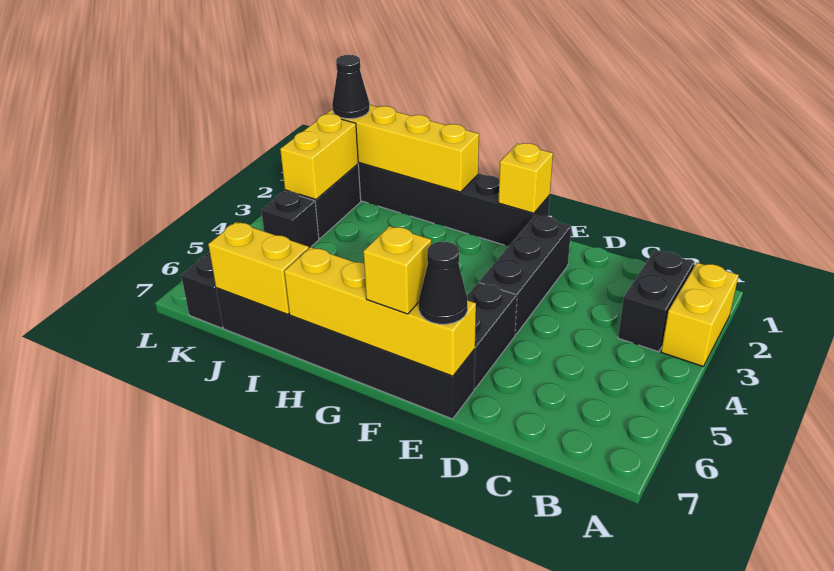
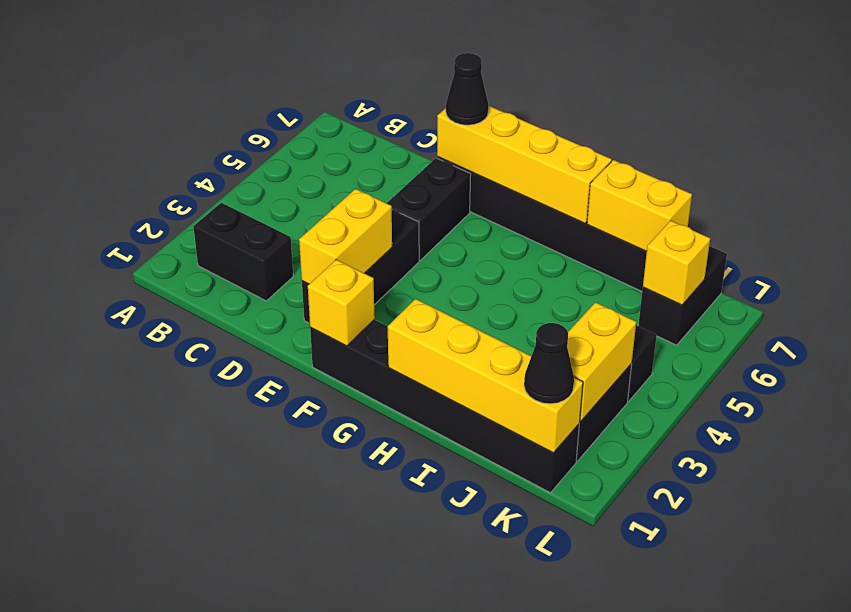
yellow 1x2 brick [661,263,739,366] -> yellow 1x2 brick moved to [299,189,392,284]
black 1x2 brick [618,250,695,352] -> black 1x2 brick turned to [193,203,293,301]
yellow 1x1 brick [363,226,431,314] -> yellow 1x1 brick moved to [643,221,710,305]

